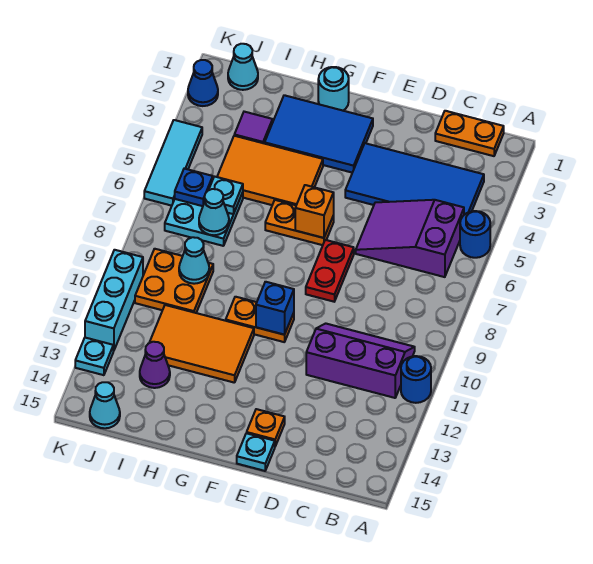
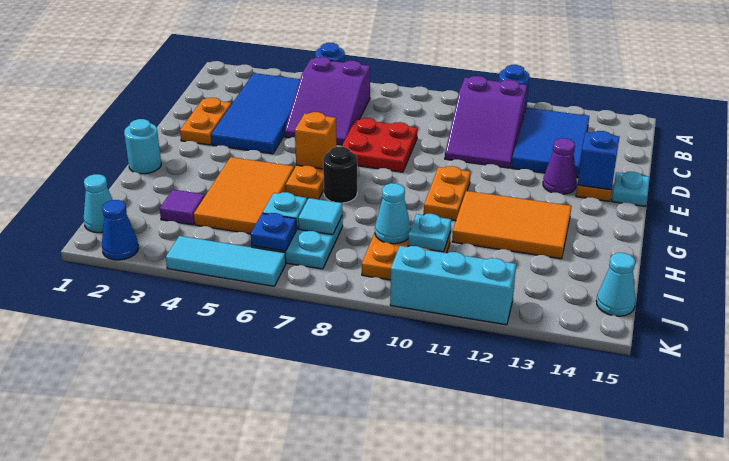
orange 1x2 plate [435,111,504,156] -> orange 1x2 plate moved to [180,98,231,145]
purple 2x3 slope [306,323,415,398] -> purple 2x3 slope turned to [445,76,527,168]
red 1x2 plate [306,240,354,302] -> red 2x2 plate [342,118,418,172]
blue 2x3 tile [265,95,373,173] -> blue 2x3 tile moved to [511,108,589,178]
blue 1x1 brick [256,282,294,335] -> blue 1x1 brick moved to [578,131,619,190]
none -> black 1x1 round brick [323,147,357,203]
orange 2x3 tile [149,305,254,383] -> orange 2x3 tile turned to [452,191,571,259]
cyan 1x1 cone [199,189,229,235] -> cyan 1x1 tile [298,198,342,235]
purple 1x1 cone [140,342,170,388] -> purple 1x1 cone moved to [543,138,577,194]
cyan 1x1 plate [75,338,113,375] -> cyan 1x1 plate moved to [408,214,451,252]

